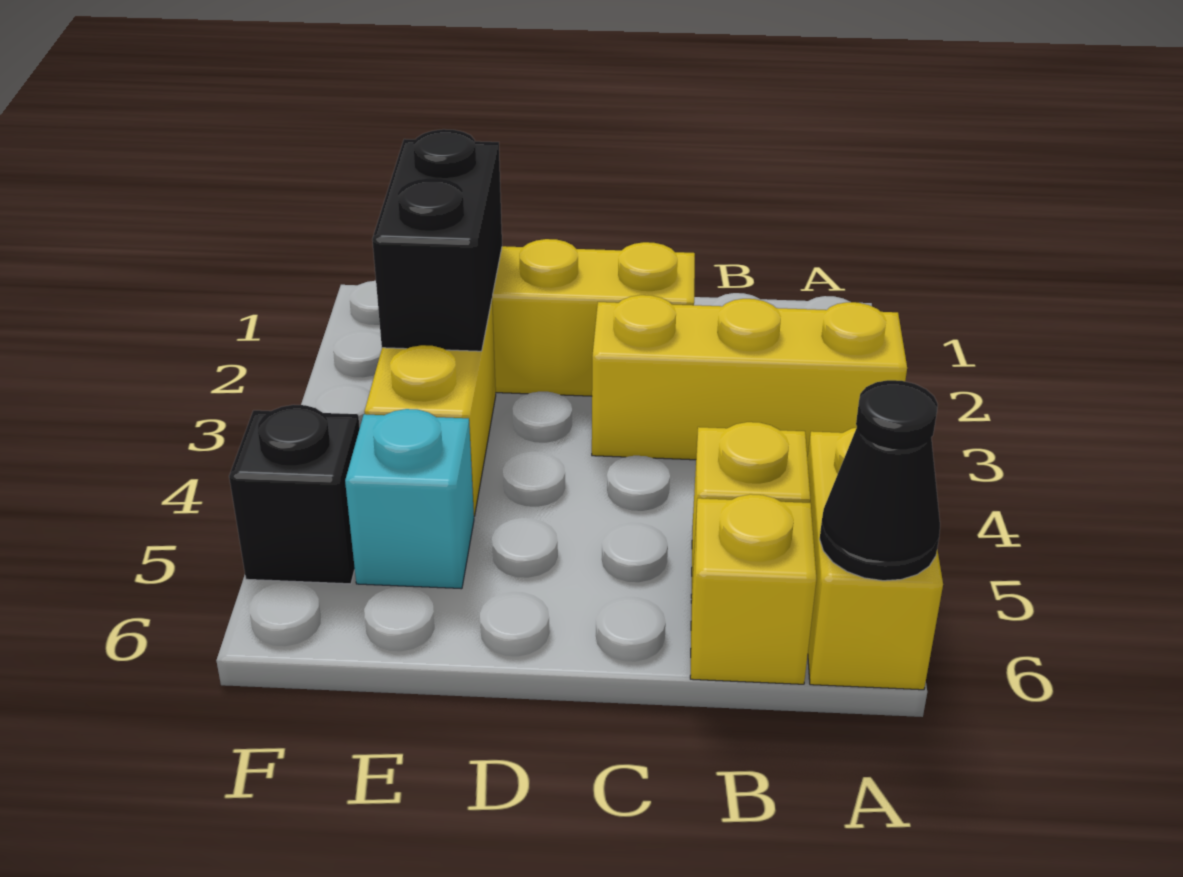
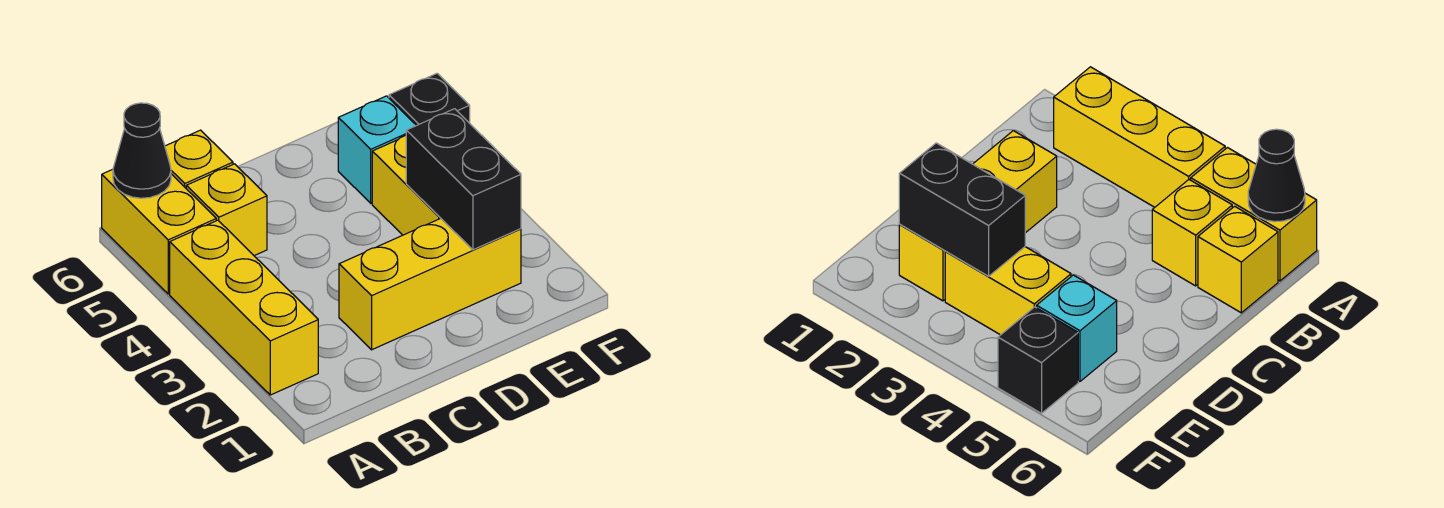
yellow 1x3 brick [592,295,907,461] -> yellow 1x3 brick turned to [170,220,318,395]

